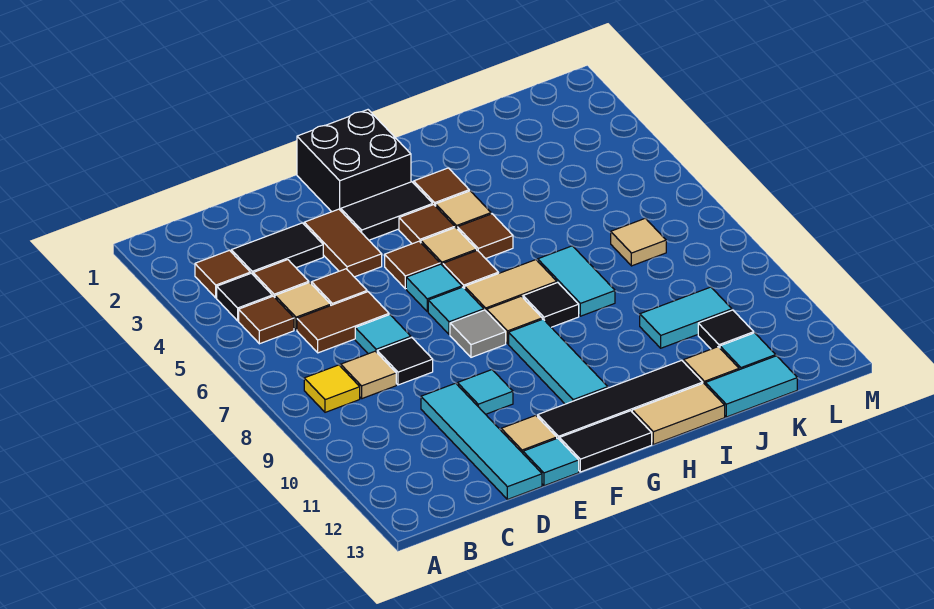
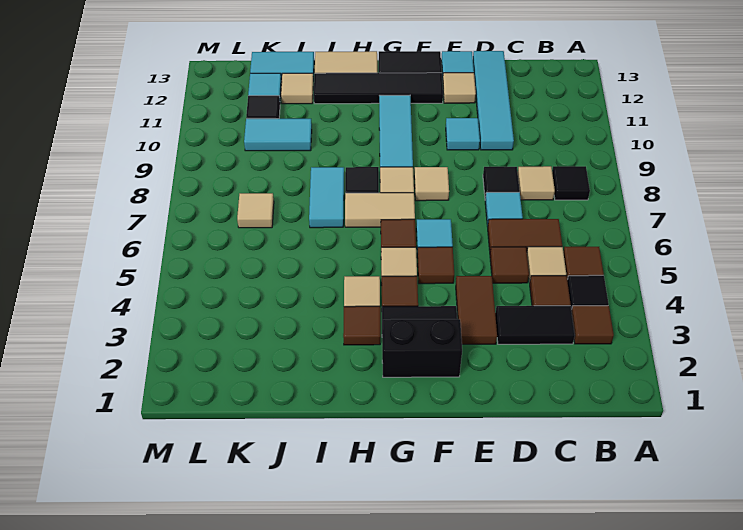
yellow 1x1 tile [304,365,360,412] -> black 1x1 tile [552,166,590,200]
black 2x2 brick [297,110,411,212] -> black 1x2 brick [382,319,462,377]
cyan 1x1 tile [428,287,484,335] -> none
grey 1x1 tile [450,310,506,357] -> tan 1x1 tile [414,167,449,201]
brown 1x1 tile [457,214,513,259] -> none

